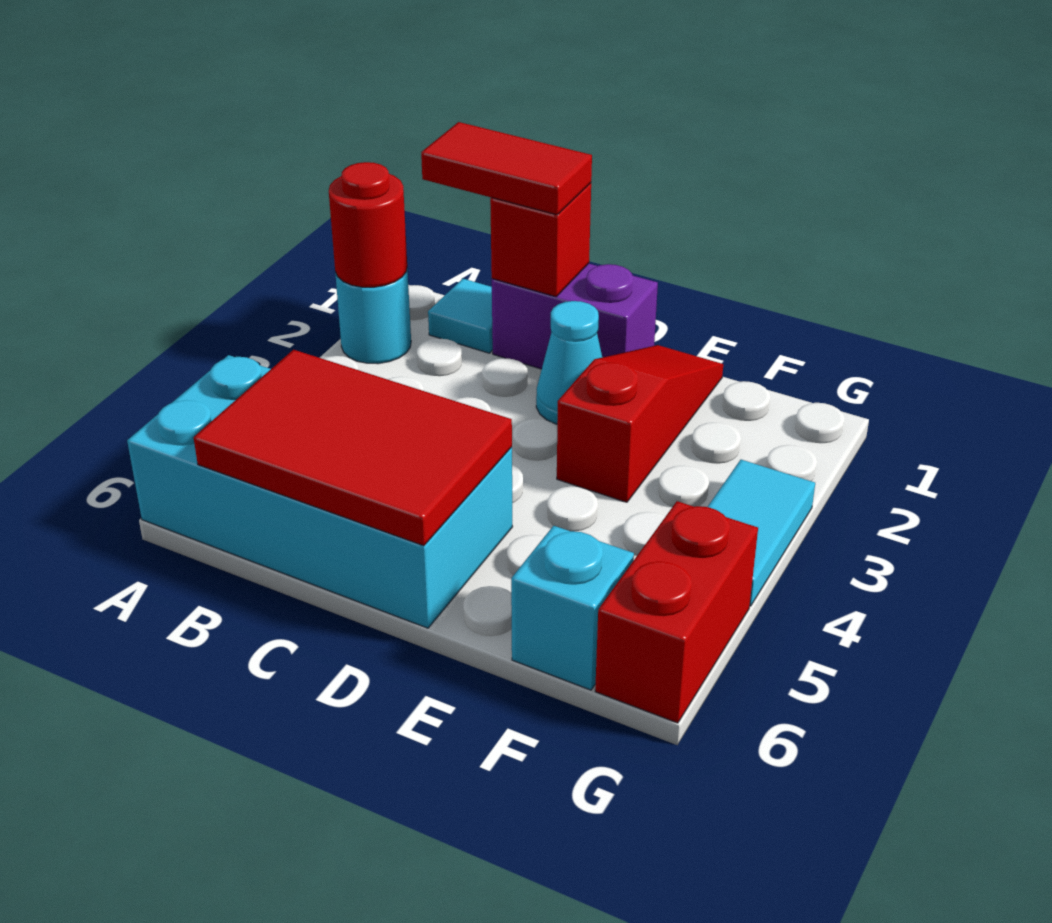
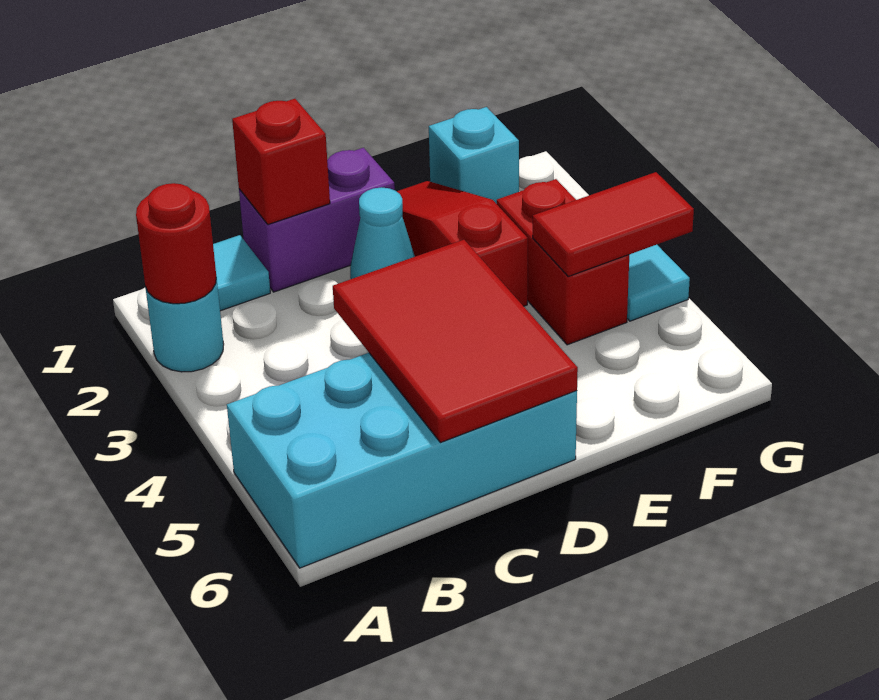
red 1x2 tile [421,122,592,215] -> red 1x2 tile moved to [533,172,694,276]
red 2x3 tile [194,350,512,546] -> red 2x3 tile turned to [333,240,578,443]
cyan 1x1 brick [511,526,634,690] -> cyan 1x1 brick moved to [429,107,519,204]
red 1x2 brick [595,501,758,723] -> red 1x2 brick moved to [497,179,629,345]

